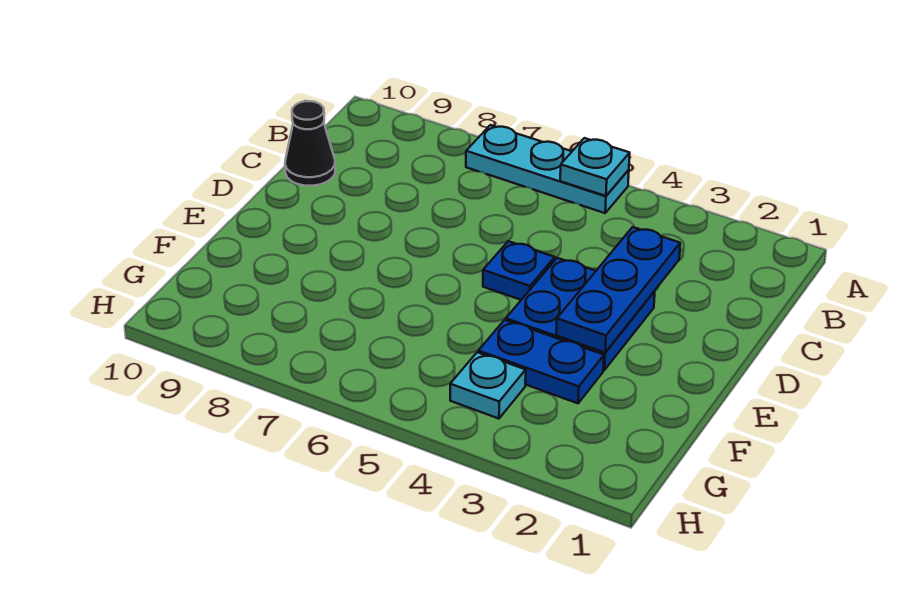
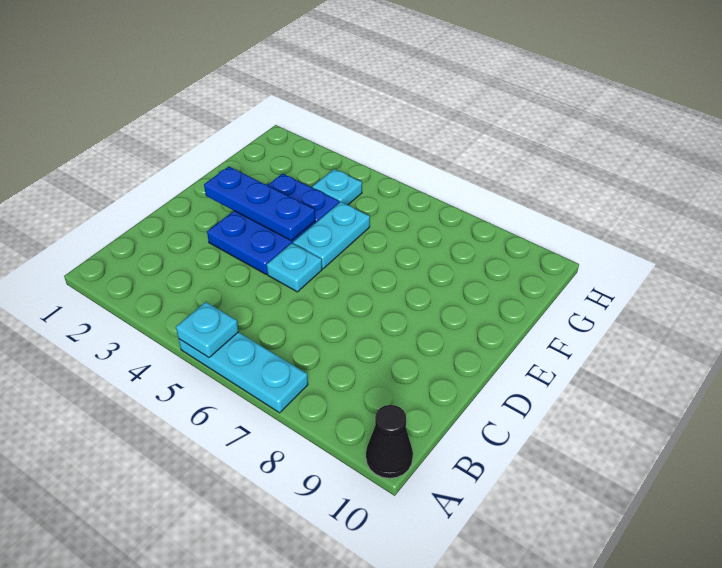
blue 1x3 plate [556,227,680,352] -> blue 1x3 plate turned to [204,167,315,241]
black 1x1 cone [285,101,335,186] -> black 1x1 cone moved to [366,405,413,478]
blue 1x1 plate [483,241,555,300] -> cyan 1x1 plate [267,243,322,292]
none -> cyan 1x2 plate [293,202,370,269]

